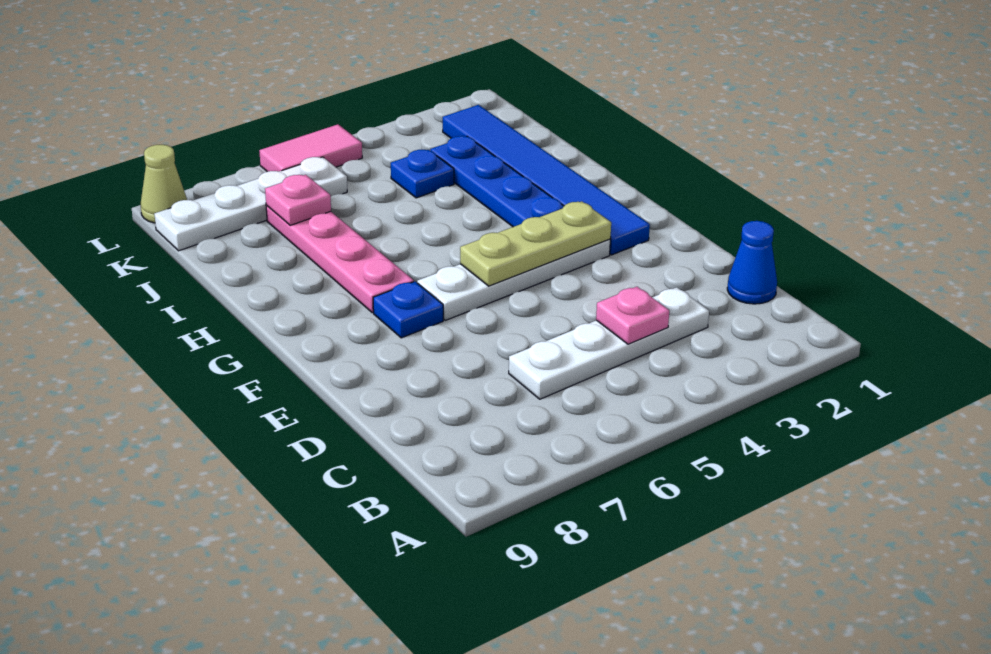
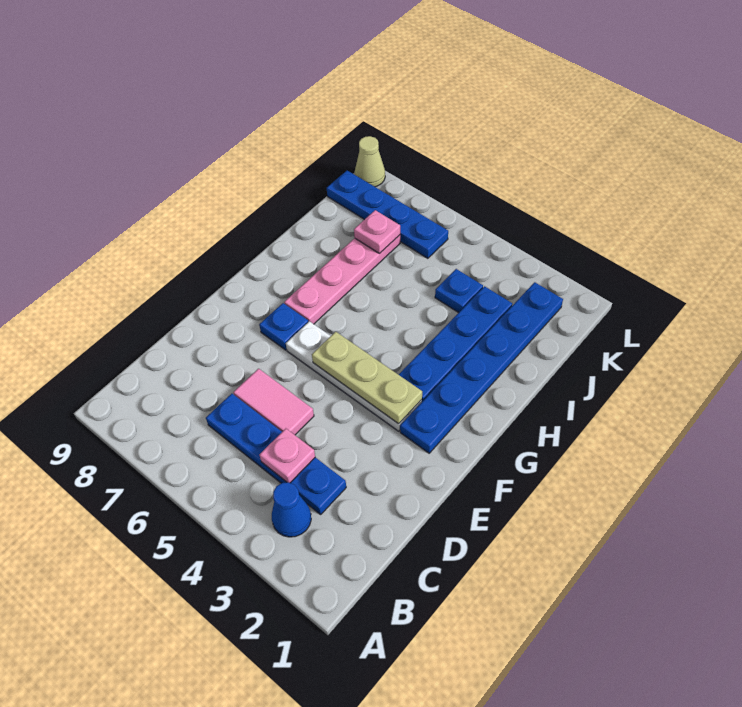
blue 1x1 cone [727,221,777,304] -> blue 1x1 cone moved to [272,482,311,537]
white 1x4 plate [509,287,709,399] -> blue 1x4 plate [206,394,346,514]
blue 1x6 tile [443,105,650,255] -> blue 1x6 plate [400,282,563,453]
white 1x4 plate [154,157,347,251] -> blue 1x4 plate [327,171,448,258]
pink 1x2 tile [259,124,362,172] -> pink 1x2 tile moved to [233,369,314,435]

